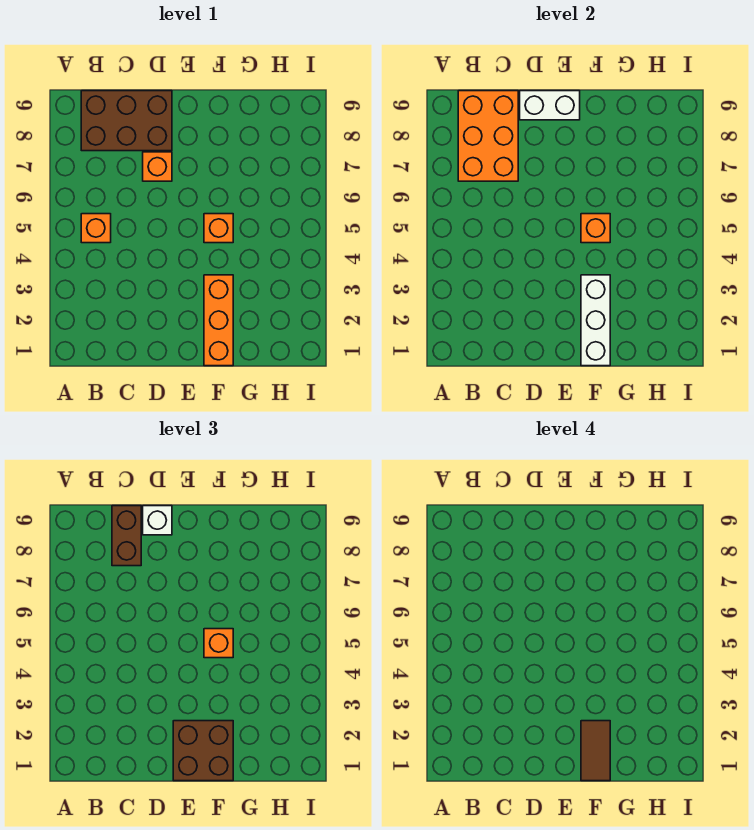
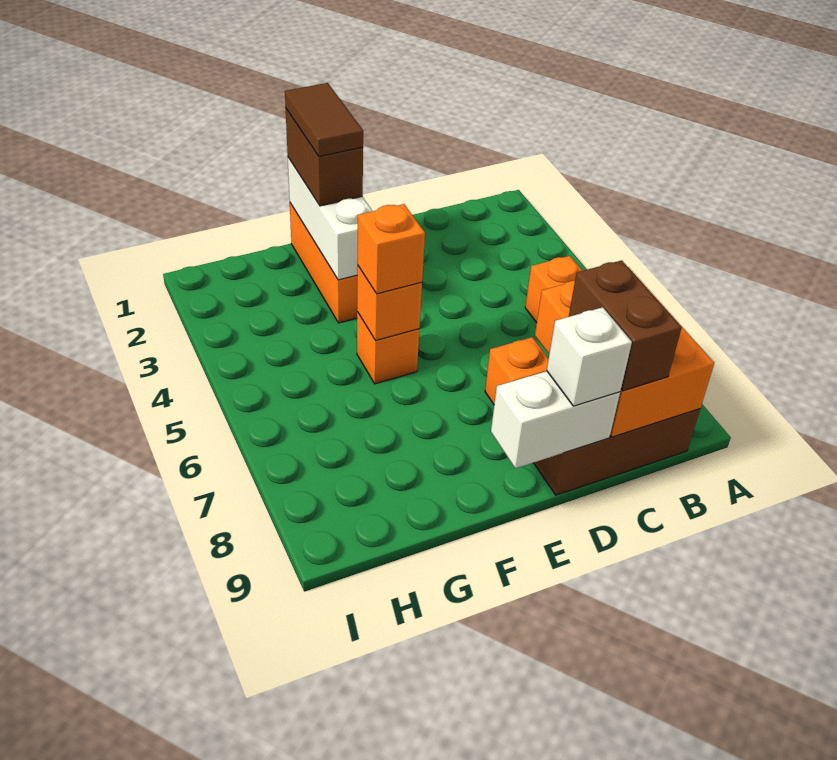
brown 2x2 brick [173,721,233,781] -> brown 1x2 brick [286,109,363,206]

